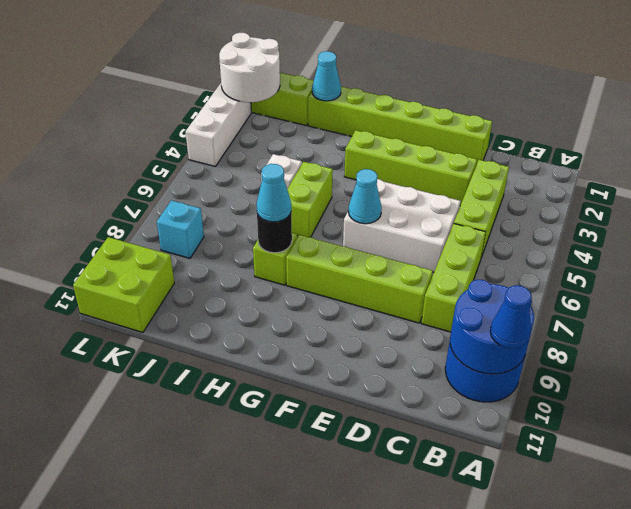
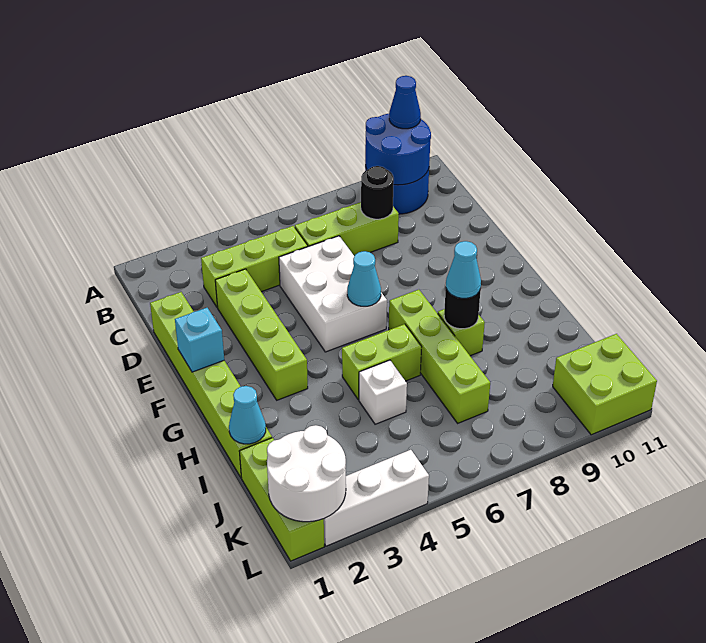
none -> black 1x1 round brick [361,166,394,219]
lime 1x4 brick [286,235,433,323] -> lime 1x4 brick moved to [389,290,490,423]
cyan 1x1 brick [157,201,204,258] -> cyan 1x1 brick moved to [175,308,224,372]

